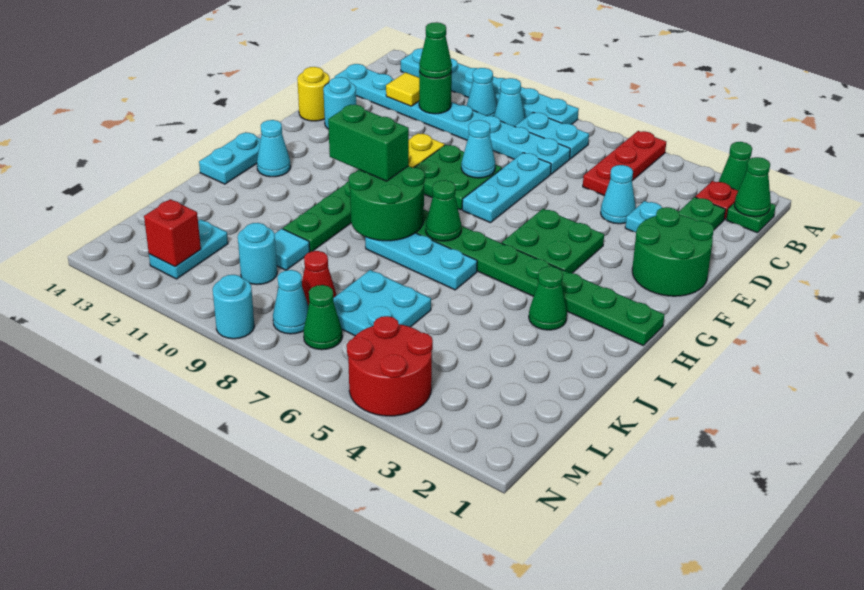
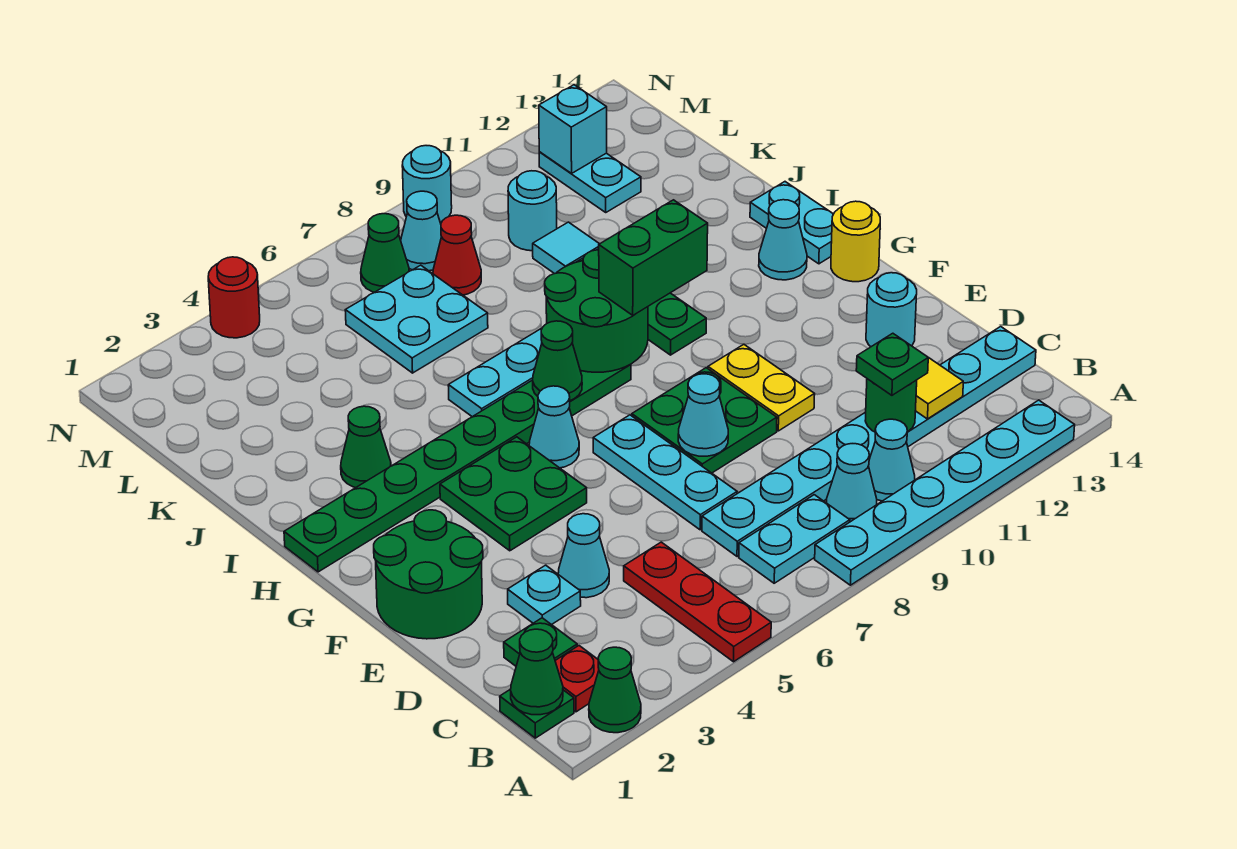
green 1x1 cone [419,22,452,78] -> green 1x1 plate [856,333,928,395]
yellow 1x1 round brick [297,67,330,121] -> yellow 1x1 round brick moved to [831,201,880,282]
none -> cyan 1x1 cone [529,386,579,468]
red 2x2 round brick [347,316,433,416] -> red 1x1 round brick [208,257,260,338]
red 1x1 brick [144,199,201,267] -> cyan 1x1 brick [539,85,607,173]

